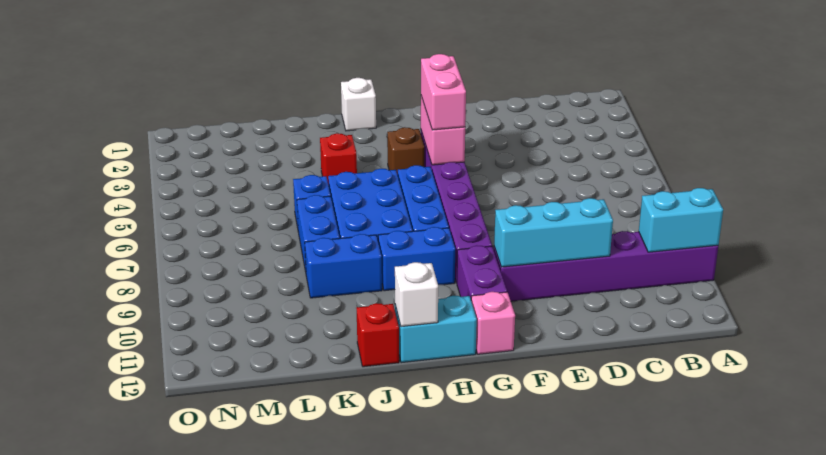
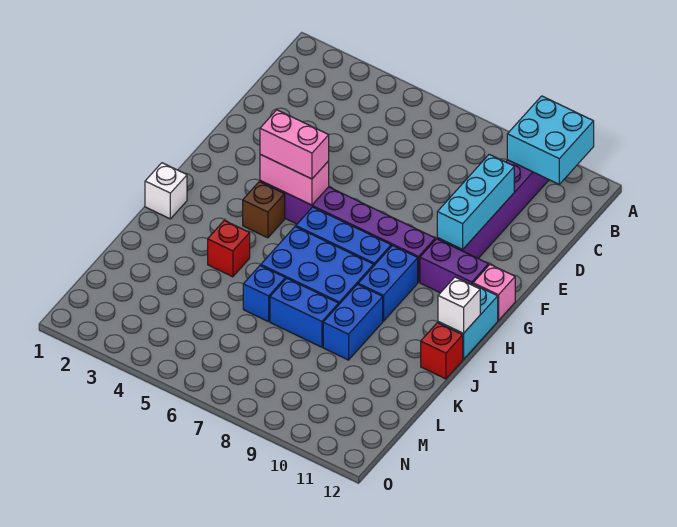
cyan 1x2 brick [639,188,723,252] -> cyan 2x2 brick [507,96,594,184]

